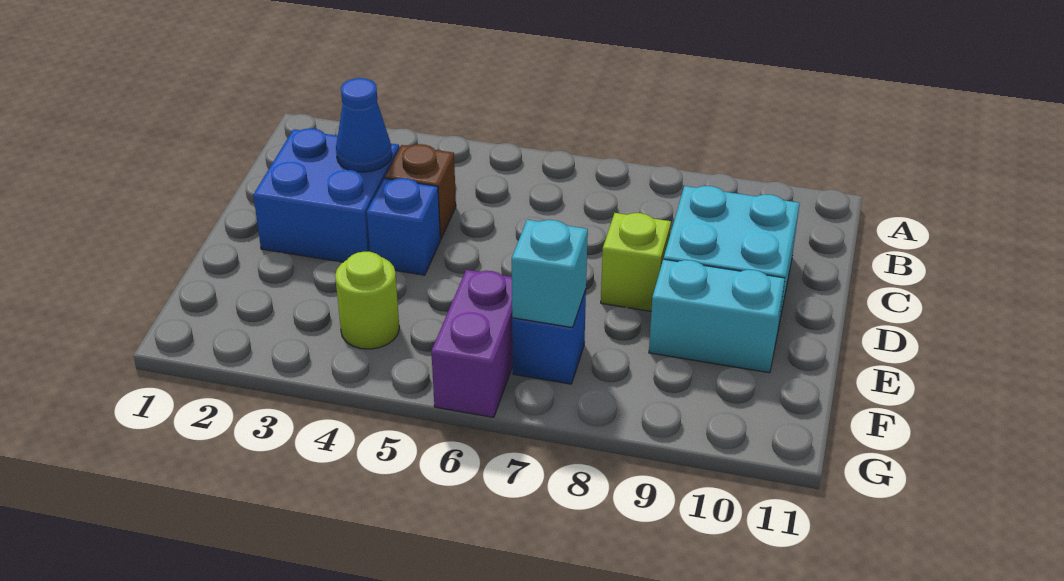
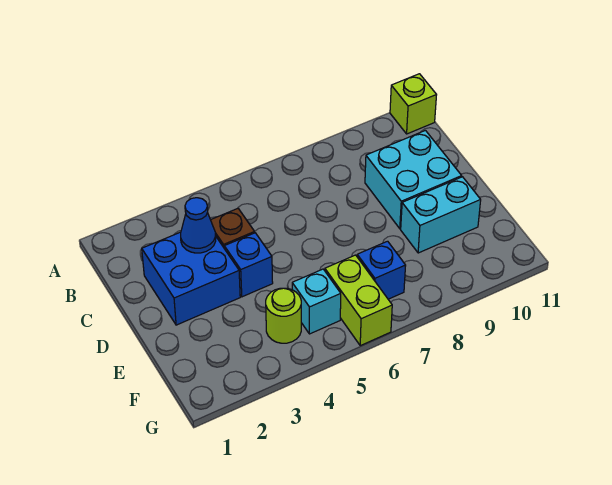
lime 1x1 brick [601,213,671,311] -> lime 1x1 brick moved to [390,74,436,134]
purple 1x2 brick [431,270,513,417] -> lime 1x2 brick [325,255,392,346]
cyan 1x1 brick [512,220,588,328] -> cyan 1x1 brick moved to [292,269,341,334]

